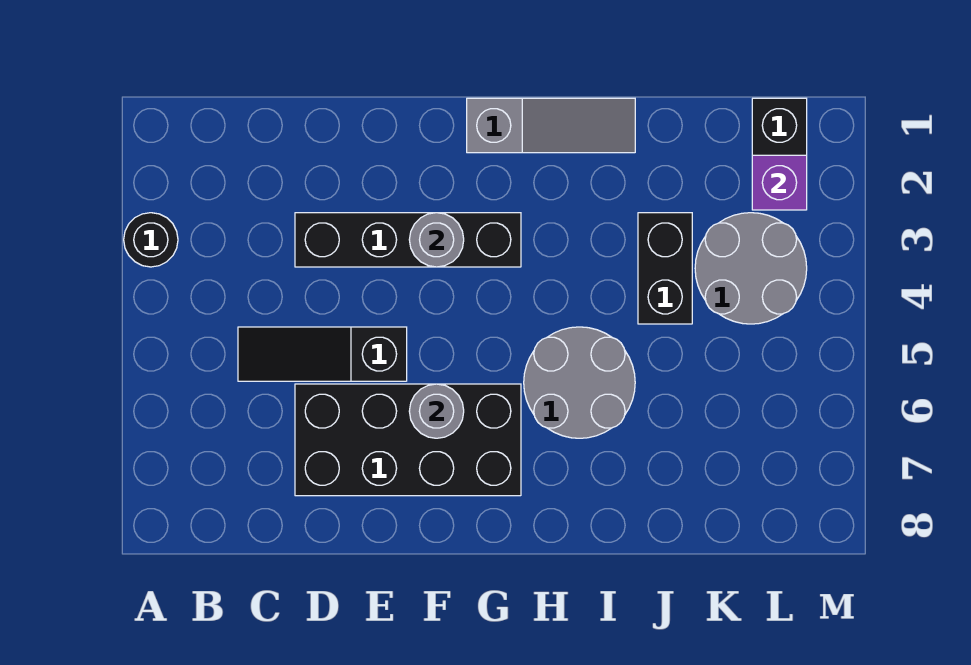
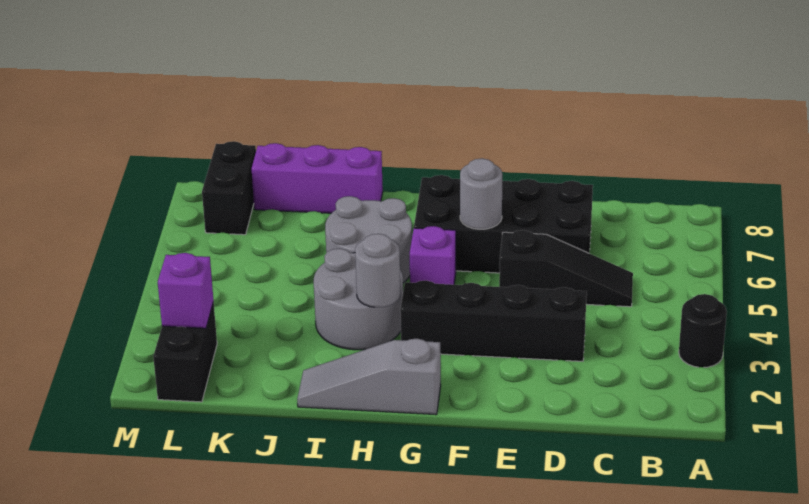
grey 1x1 round brick [409,213,464,267] -> grey 1x1 round brick moved to [355,234,400,308]
none -> purple 1x1 brick [410,226,456,285]
none -> purple 1x3 brick [252,143,383,213]
black 1x2 brick [638,213,692,324] -> black 1x2 brick moved to [202,141,256,235]
grey 2x2 round brick [695,213,807,324] -> grey 2x2 round brick moved to [314,249,403,350]

